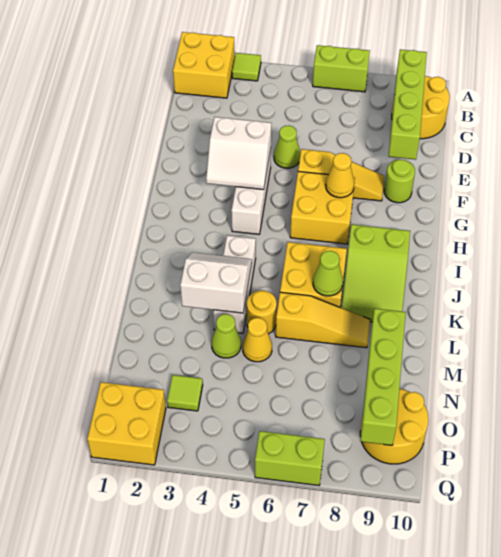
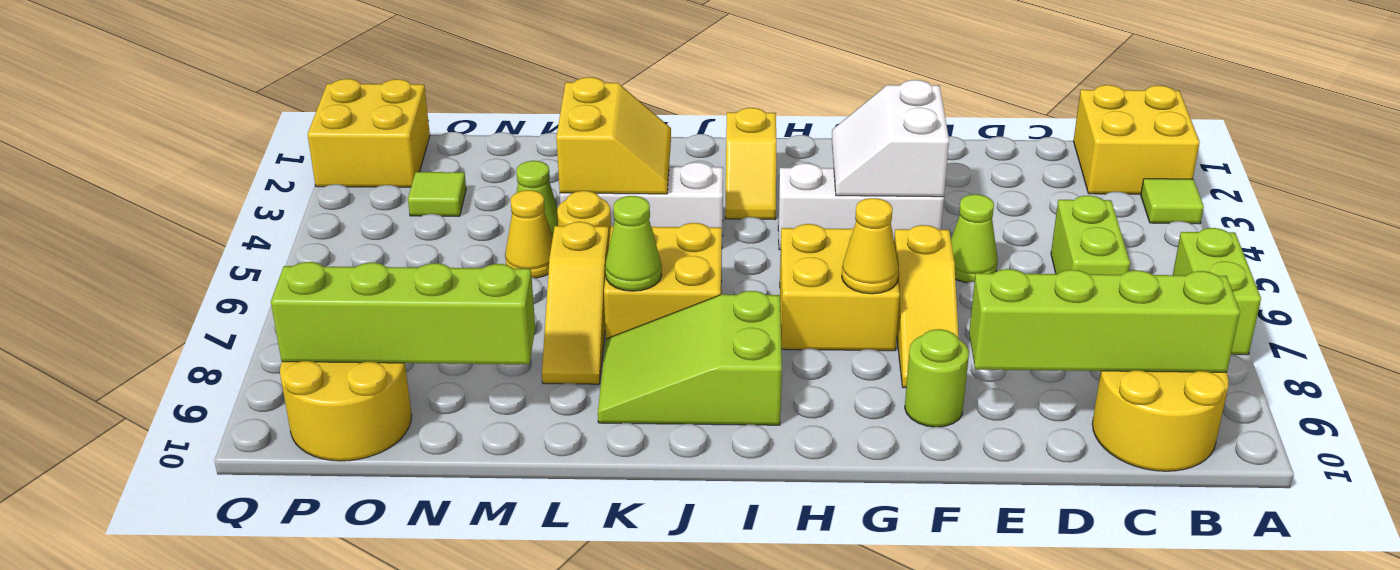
none -> yellow 1x2 slope [725,108,776,219]
white 2x2 slope [180,252,252,313] -> yellow 2x2 slope [556,77,671,194]
lime 1x2 brick [255,431,325,485] -> lime 1x2 brick moved to [1051,196,1130,275]

